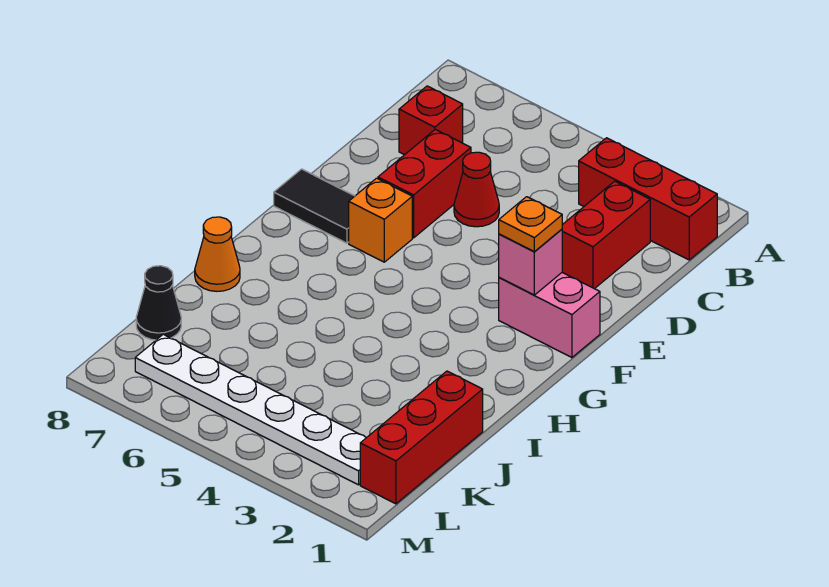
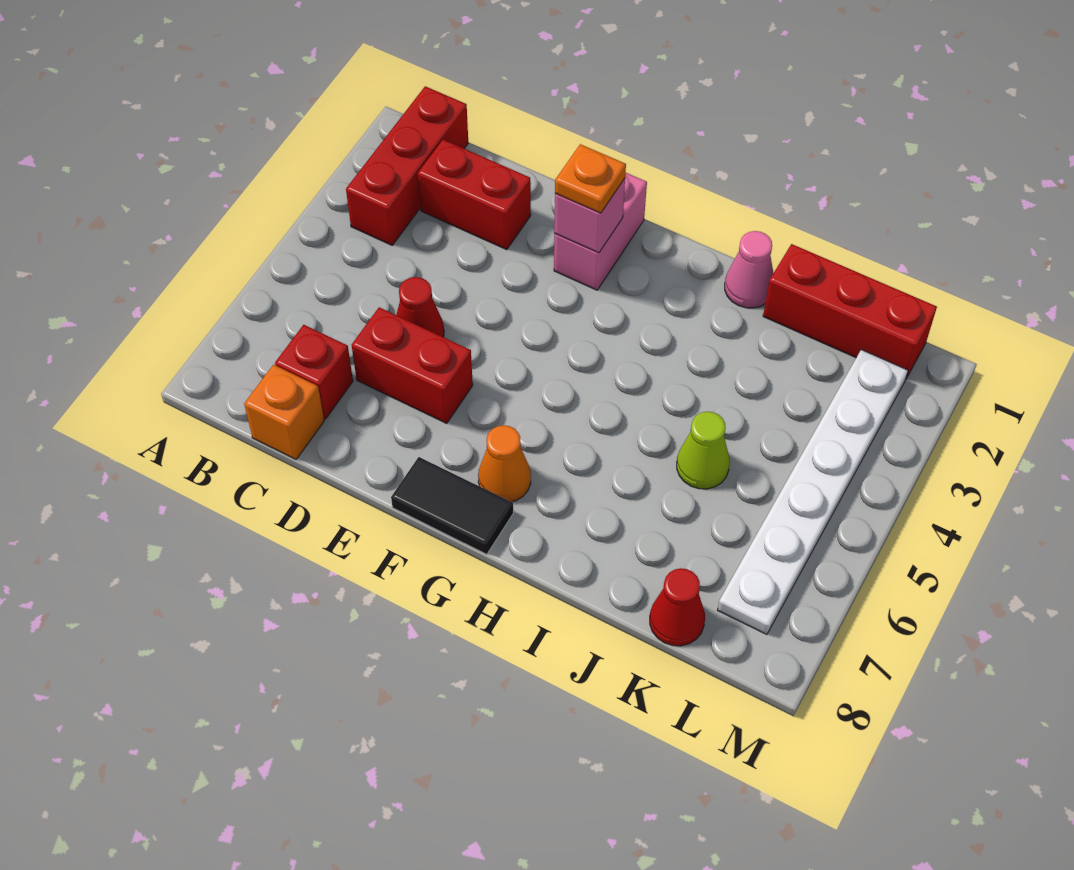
orange 1x1 brick [349,178,412,262] -> orange 1x1 brick moved to [244,365,324,459]
black 1x2 tile [274,169,354,243] -> black 1x2 tile turned to [391,457,513,554]
none -> pink 1x1 cone [725,231,773,308]
orange 1x1 cone [195,217,240,291] -> orange 1x1 cone moved to [478,425,531,502]
none -> lime 1x1 cone [677,412,730,489]
black 1x1 cone [136,266,181,340] -> red 1x1 cone [650,568,705,646]

